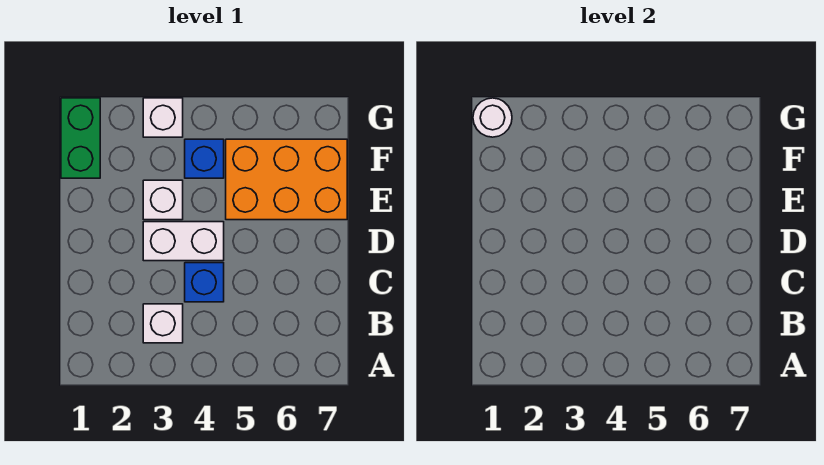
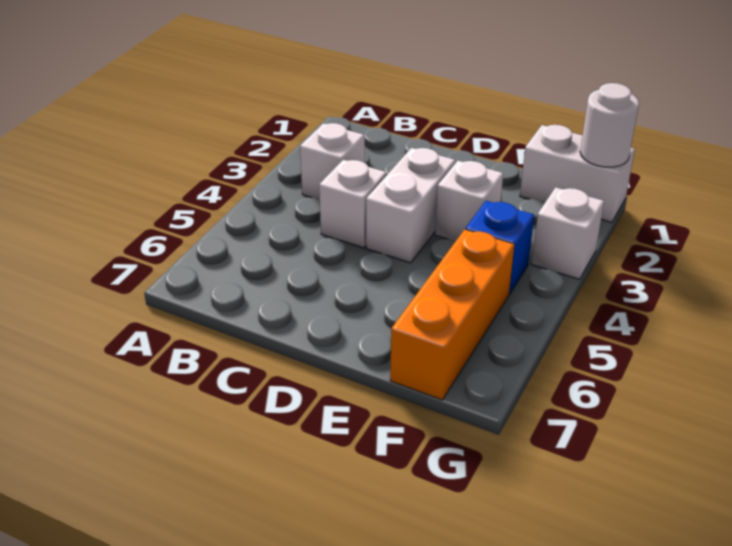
blue 1x1 brick [185,263,224,302] -> white 1x1 brick [319,160,387,248]
orange 2x3 brick [226,139,347,220] -> orange 1x3 brick [390,230,514,400]
green 1x2 brick [61,98,100,178] -> white 1x2 brick [520,125,635,222]

